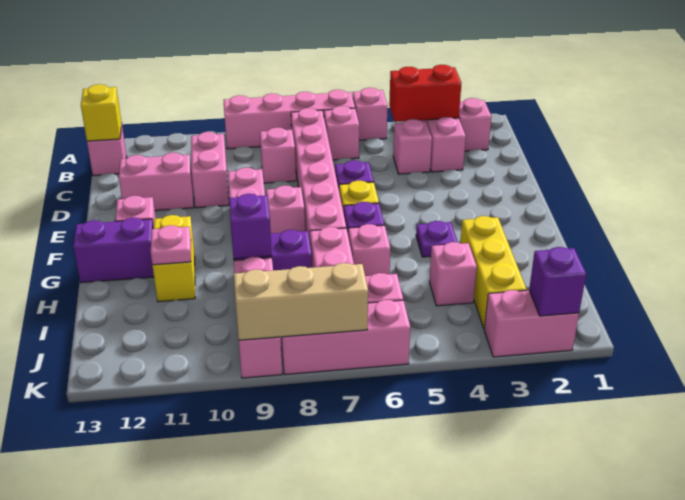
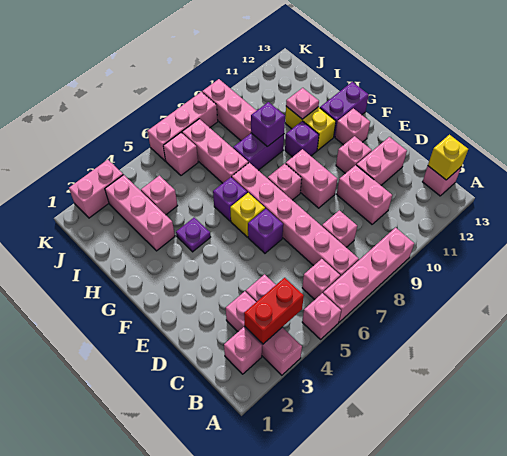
yellow 1x3 brick [460,216,527,328] -> pink 1x3 brick [105,175,175,251]
pink 1x1 brick [348,224,390,276] -> pink 1x1 brick moved to [336,136,372,173]
purple 1x1 brick [529,247,586,316] -> purple 1x1 brick moved to [285,121,319,157]
tan 1x3 brick [234,263,368,340] -> none

